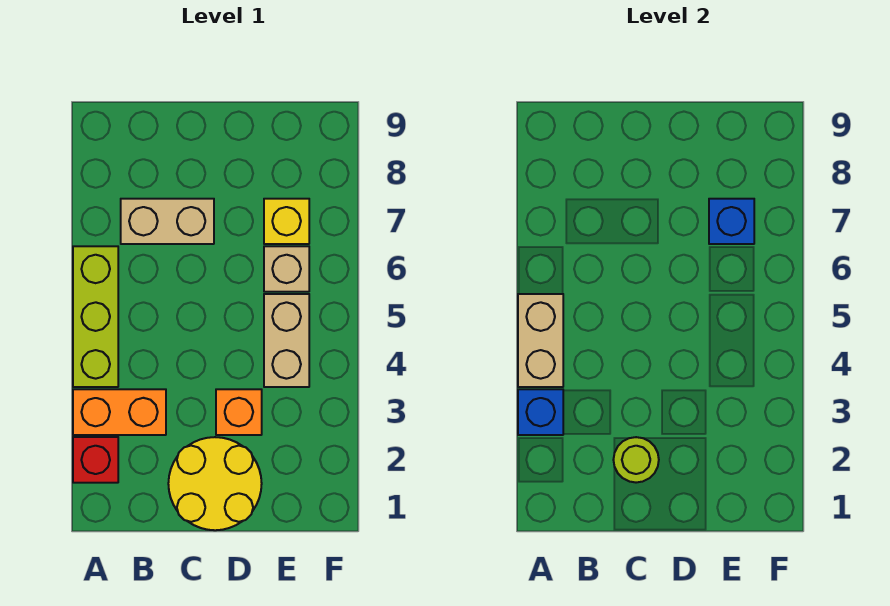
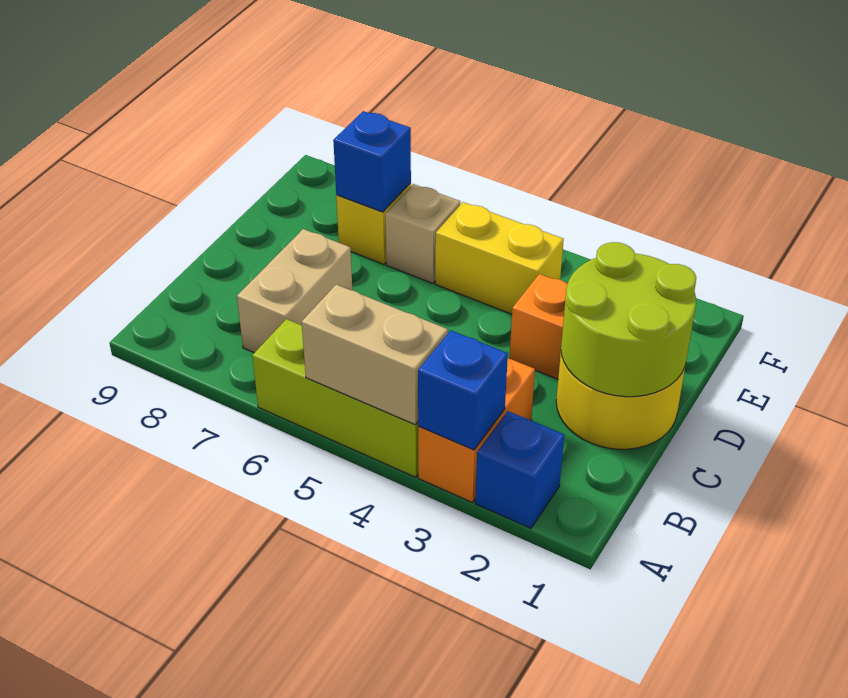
red 1x1 brick [73,437,118,483] -> blue 1x1 brick [475,411,564,528]
lime 1x1 round brick [613,437,659,483] -> lime 2x2 round brick [561,242,696,397]
tan 1x2 brick [264,294,309,387] -> yellow 1x2 brick [435,202,564,314]

